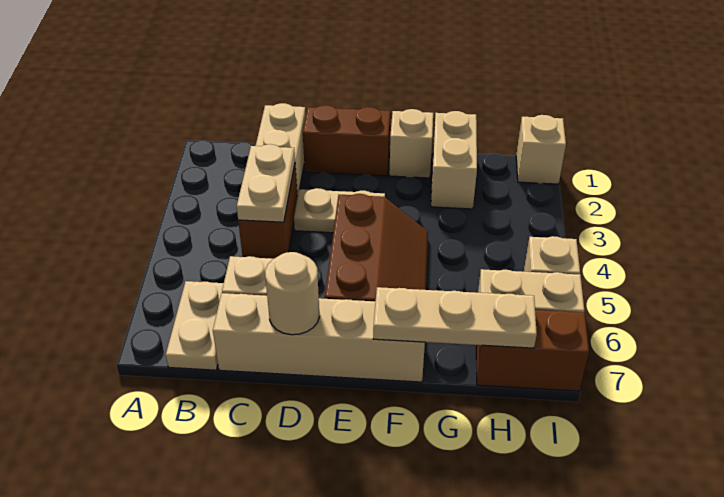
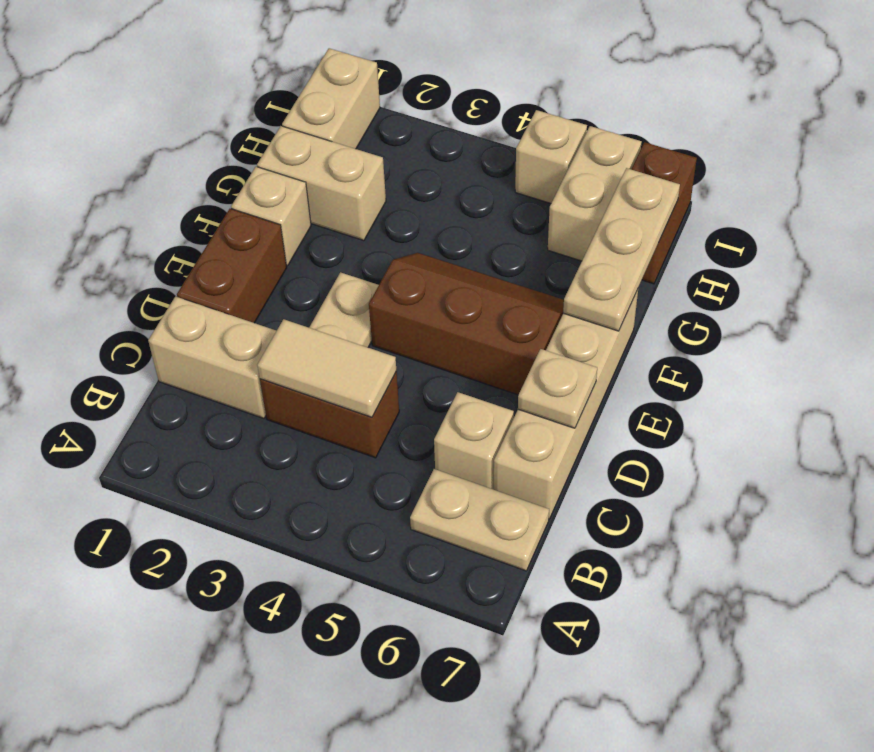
tan 1x2 plate [237,144,295,222] -> tan 1x2 tile [257,319,396,417]
tan 1x1 round brick [265,252,320,335] -> tan 1x1 plate [518,349,597,428]
tan 1x1 brick [516,115,566,184] -> tan 1x2 brick [282,48,380,149]

